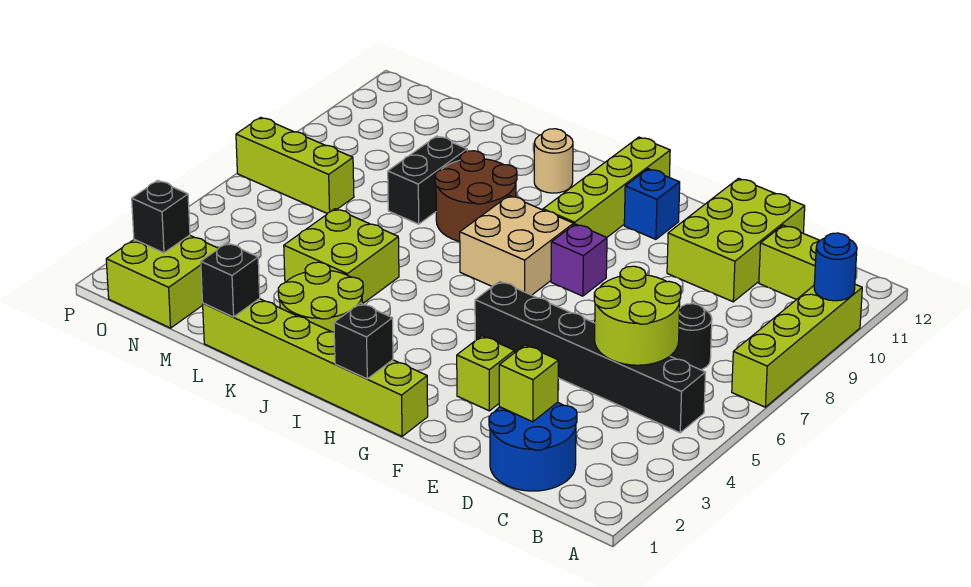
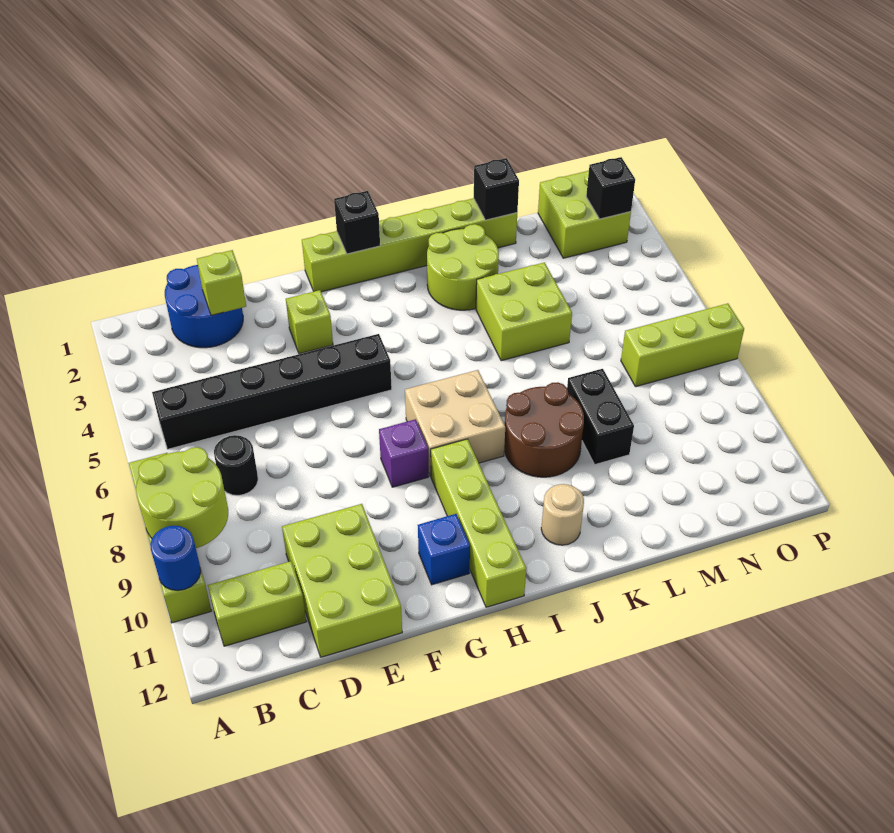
lime 2x2 round brick [594,266,681,365] -> lime 2x2 round brick moved to [136,447,228,548]

